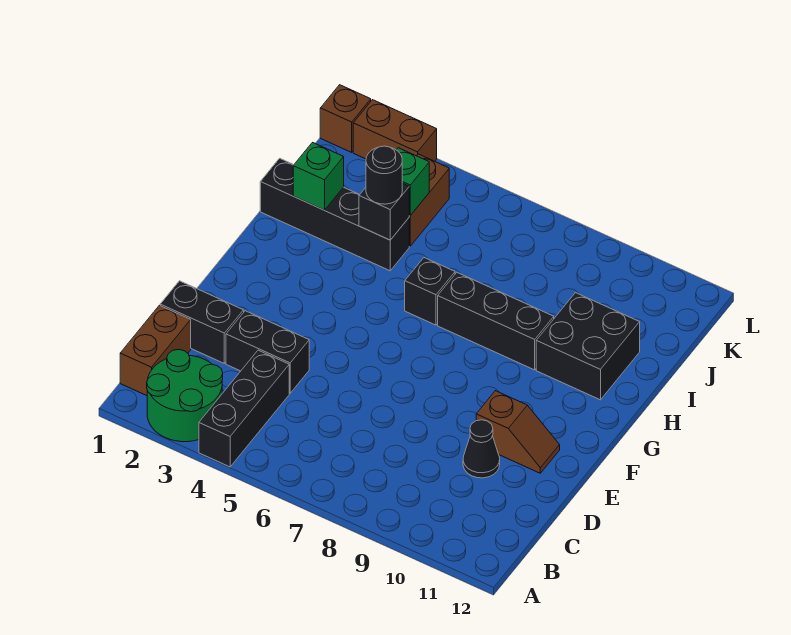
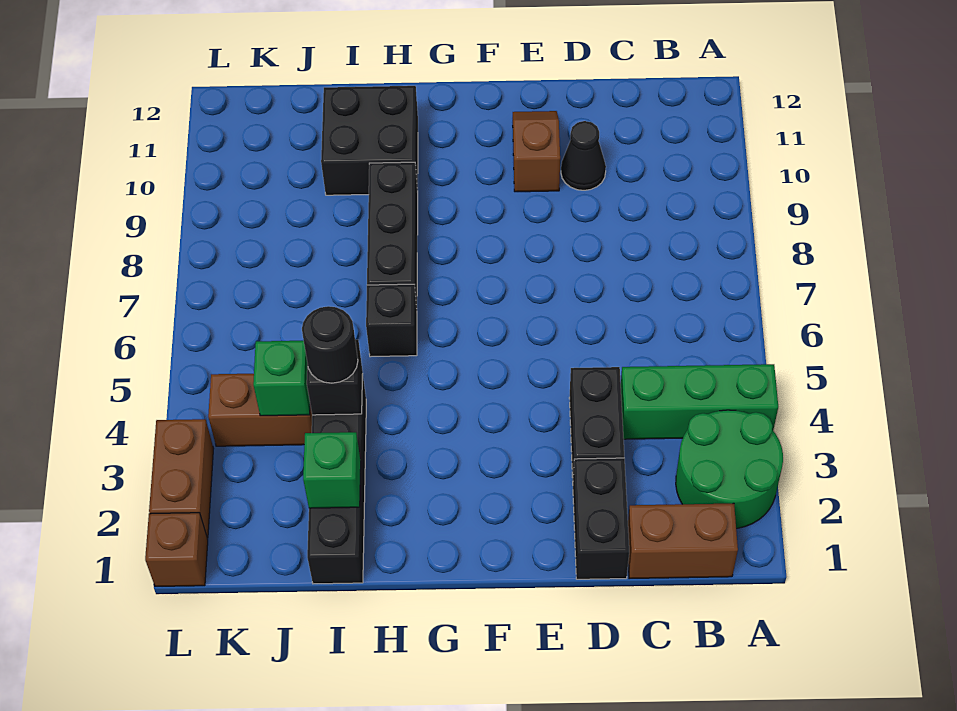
black 1x3 brick [199,350,289,467] -> green 1x3 brick [621,364,778,439]

